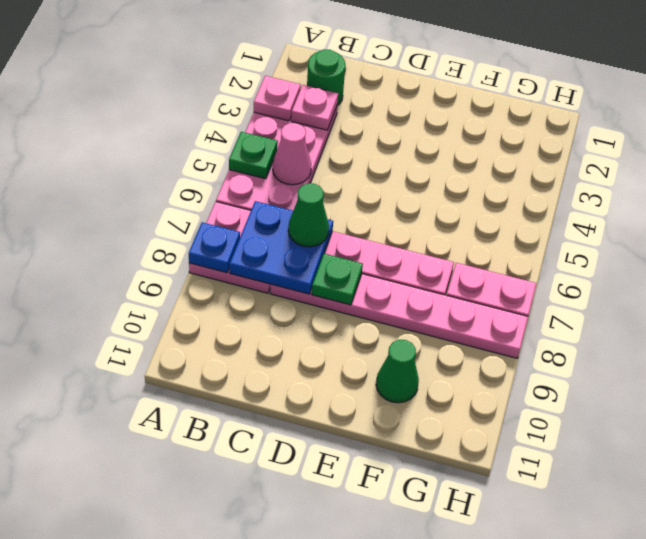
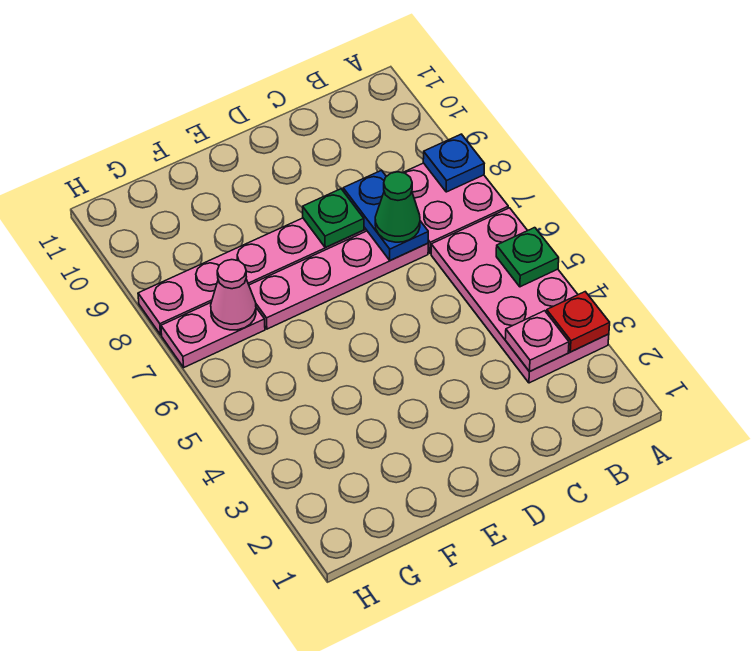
pink 1x1 plate [254,76,301,121] -> red 1x1 plate [547,292,610,352]
green 1x1 round brick [307,50,345,106] -> none
pink 1x1 cone [273,123,311,185] -> pink 1x1 cone moved to [211,260,256,330]
blue 2x2 plate [229,201,333,294] -> blue 1x2 plate [343,170,428,261]
green 1x1 cone [376,340,419,403] -> none

